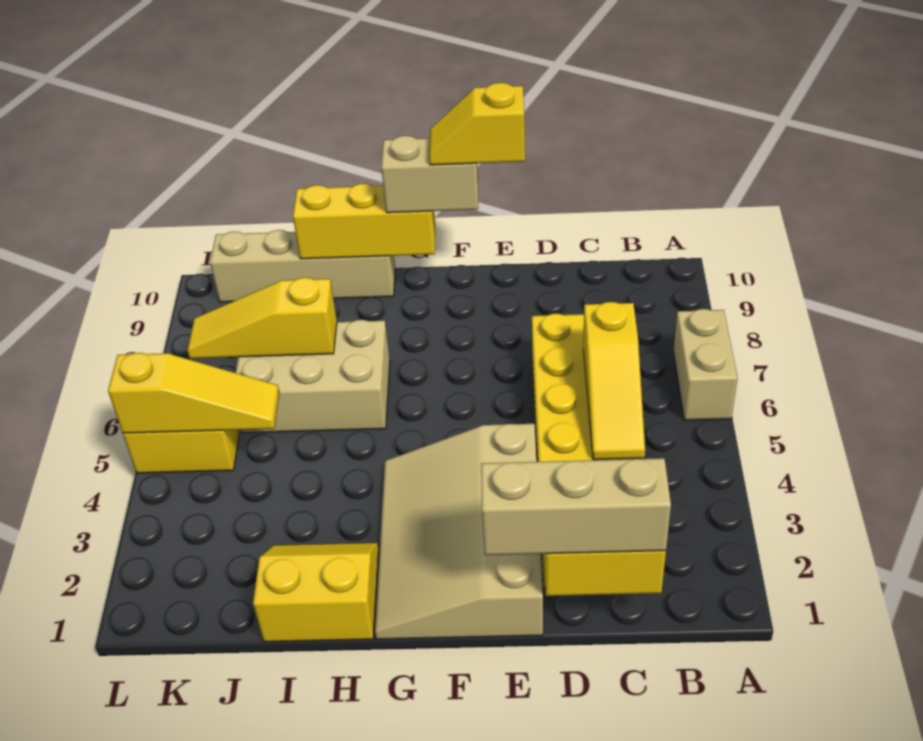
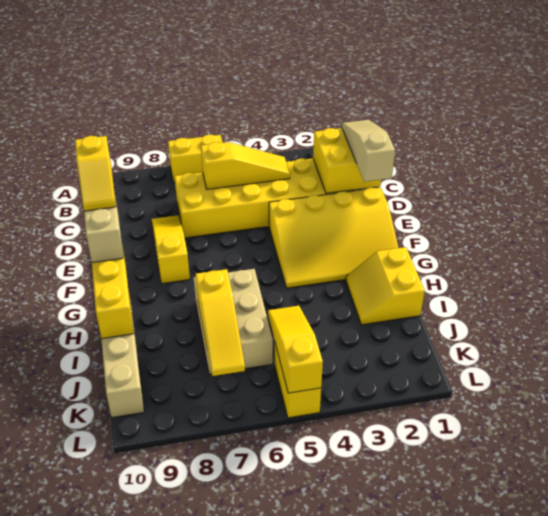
tan 1x2 brick [673,309,738,420] -> yellow 1x2 brick [168,135,223,182]
tan 1x3 brick [481,458,671,555] -> tan 1x3 slope [342,120,395,182]
none -> yellow 1x3 slope [152,215,190,284]
tan 3x4 slope [375,424,543,639] -> yellow 3x4 slope [269,187,398,288]

